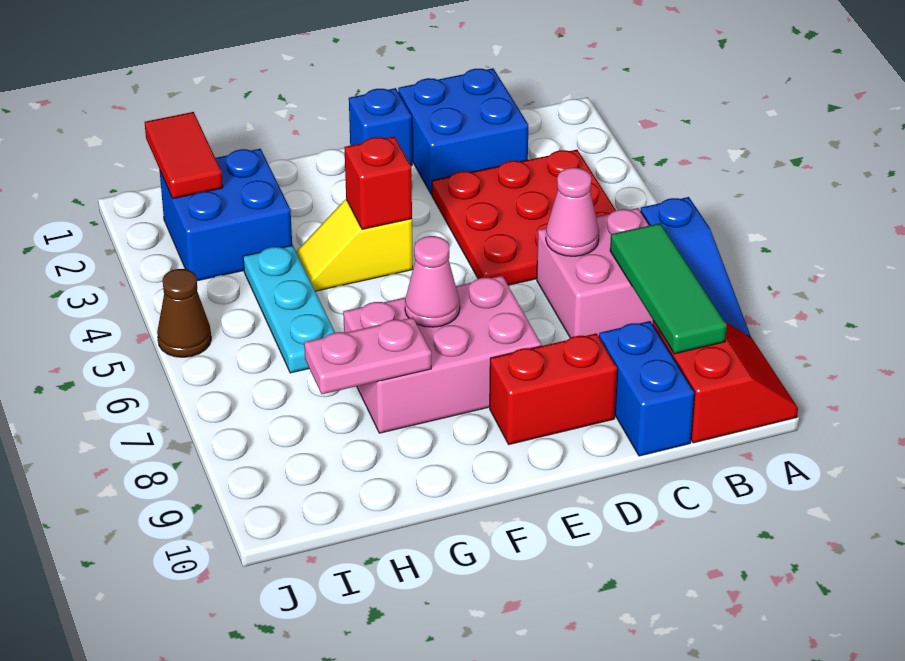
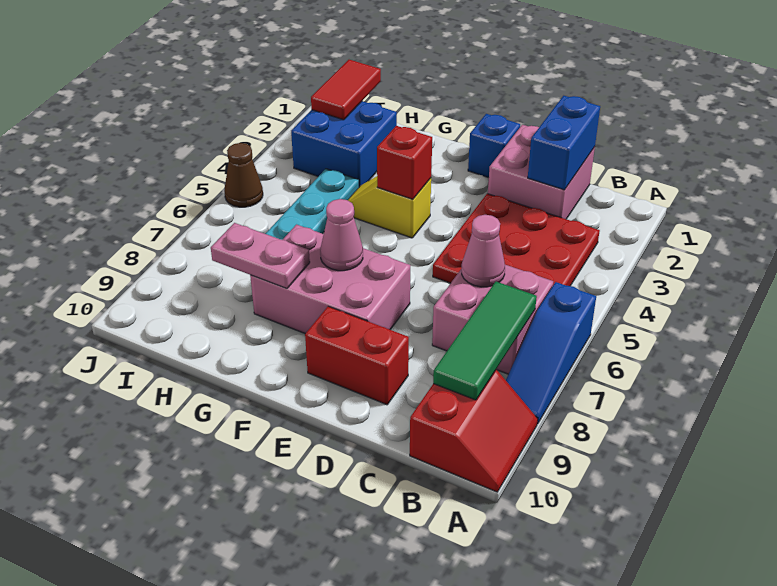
blue 2x2 brick [398,68,528,195] -> pink 2x2 brick [488,125,595,219]
blue 1x2 brick [599,321,694,456] -> blue 1x2 brick moved to [528,96,600,190]

